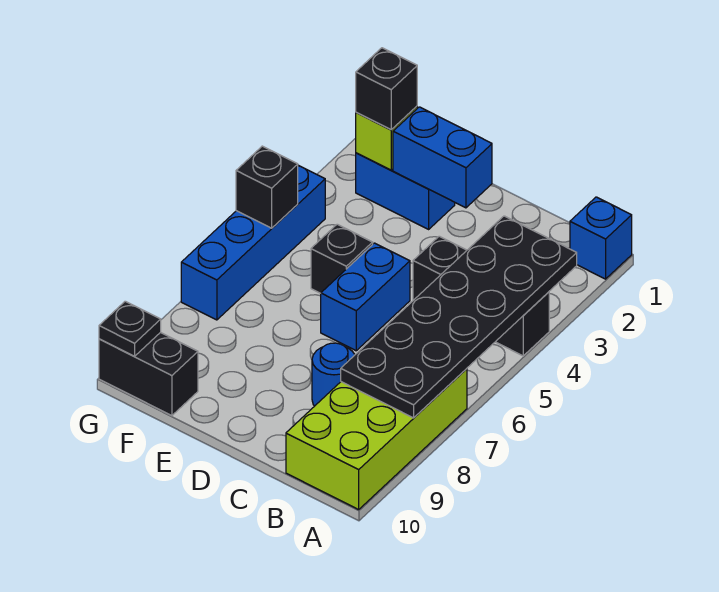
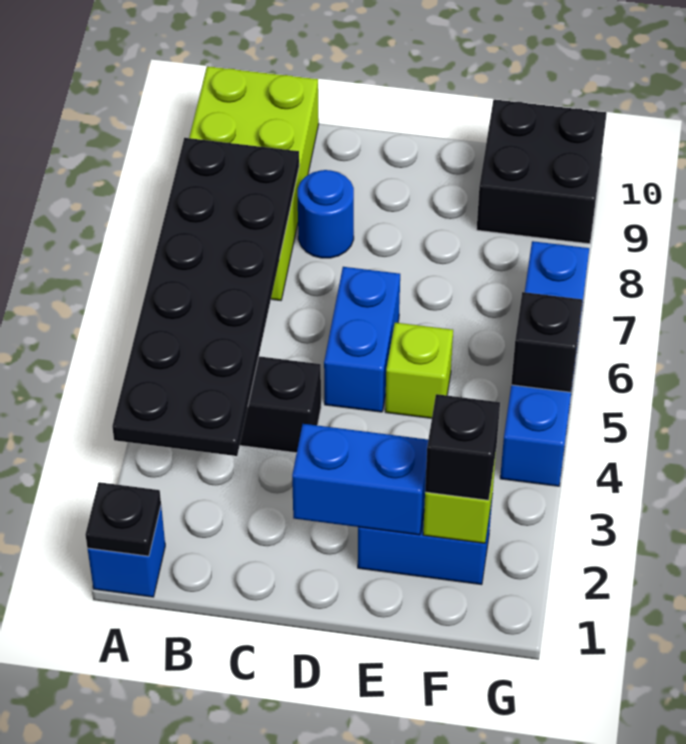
black 1x1 brick [311,224,373,293] -> lime 1x1 brick [385,323,453,418]
black 1x2 brick [99,332,198,416] -> black 2x2 brick [477,99,607,244]
black 1x1 plate [99,301,161,356] -> black 1x1 plate moved to [85,482,161,556]

